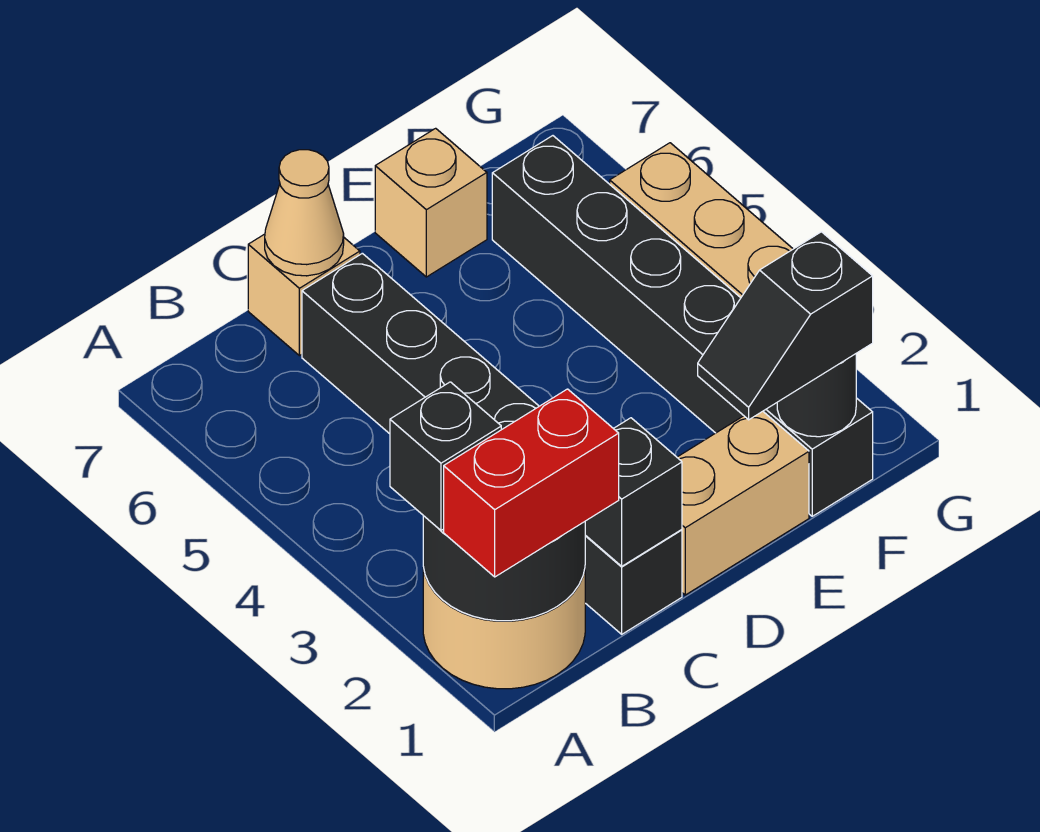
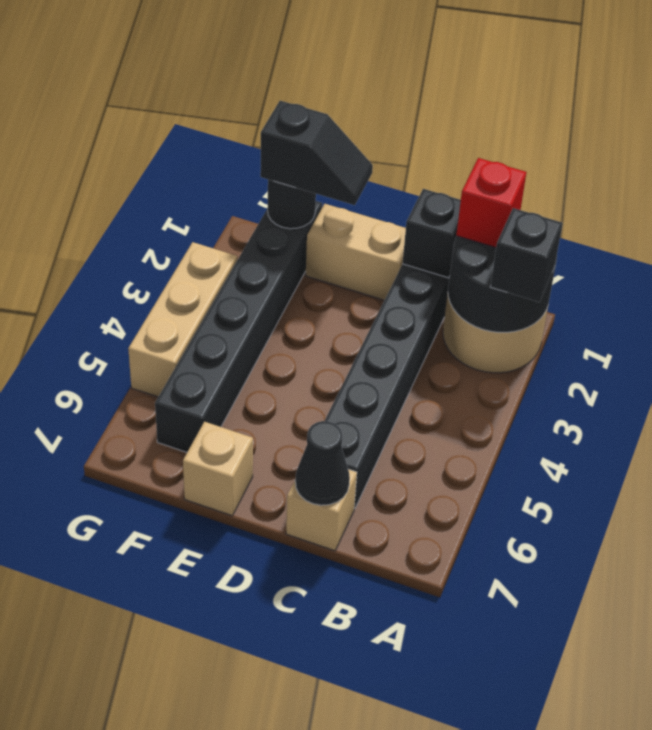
red 1x2 brick [444,389,619,577] -> red 1x1 brick [456,158,526,247]
tan 1x1 cone [265,150,344,276] -> black 1x1 cone [295,421,350,505]

